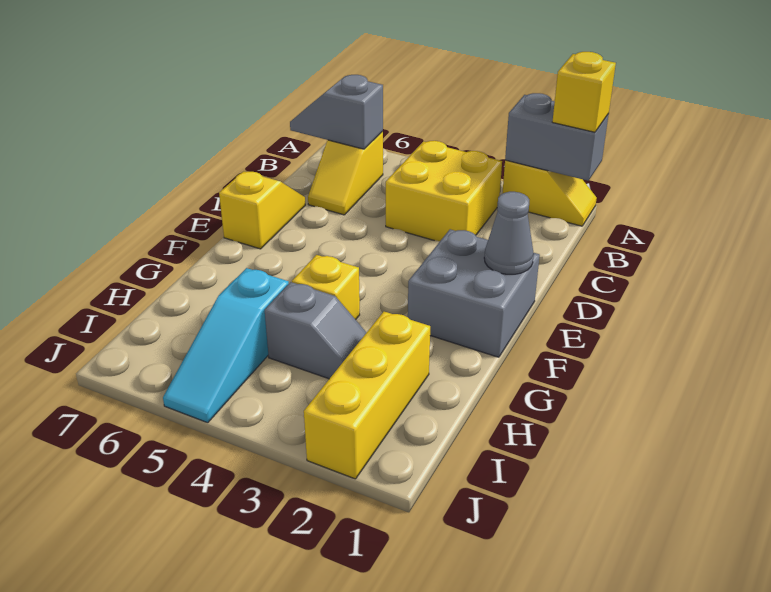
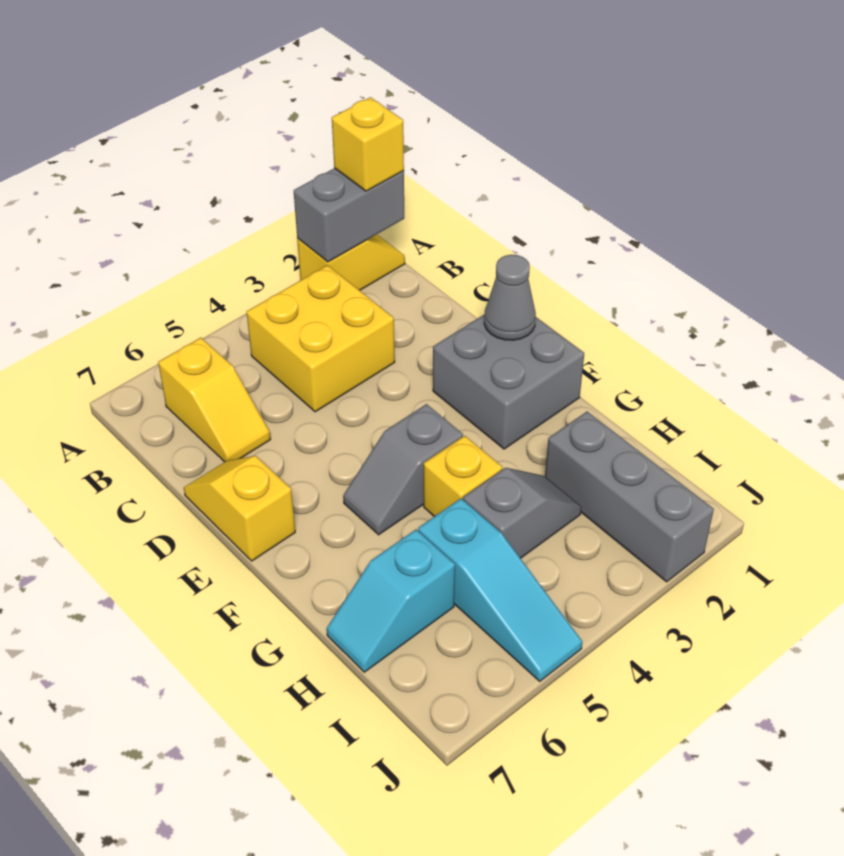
grey 1x2 slope [290,75,383,149] -> grey 1x2 slope moved to [343,404,463,535]
yellow 1x3 brick [304,312,430,479] -> grey 1x3 brick [545,412,714,582]
none -> cyan 1x2 slope [327,530,455,672]

